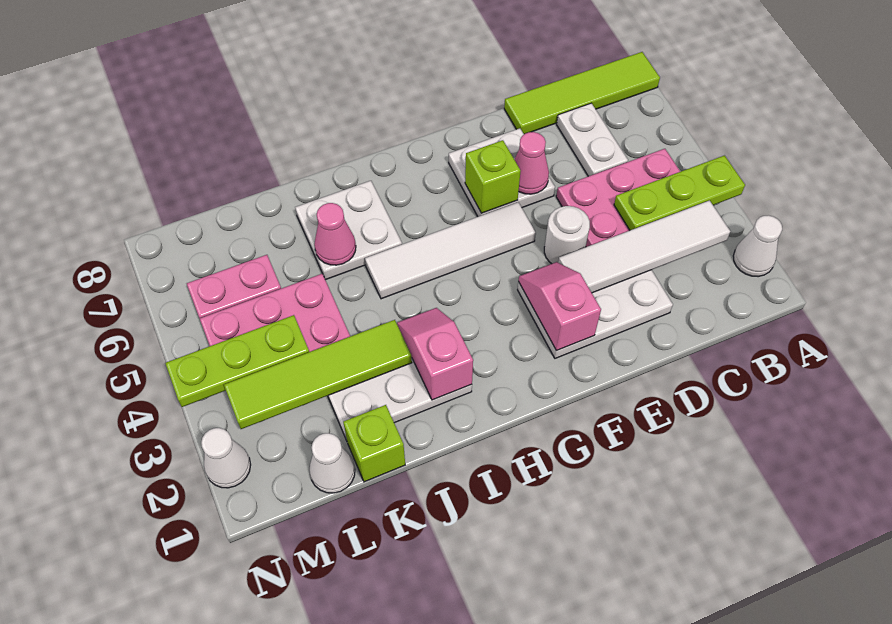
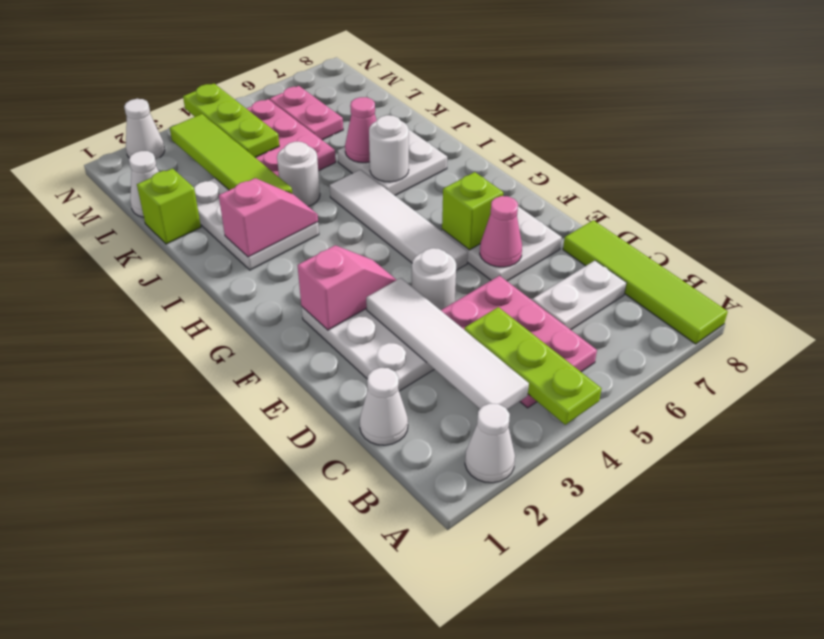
none -> white 1x1 cone [360,368,408,445]
none -> white 1x1 round brick [369,115,409,182]
none -> white 1x1 round brick [277,142,320,206]

